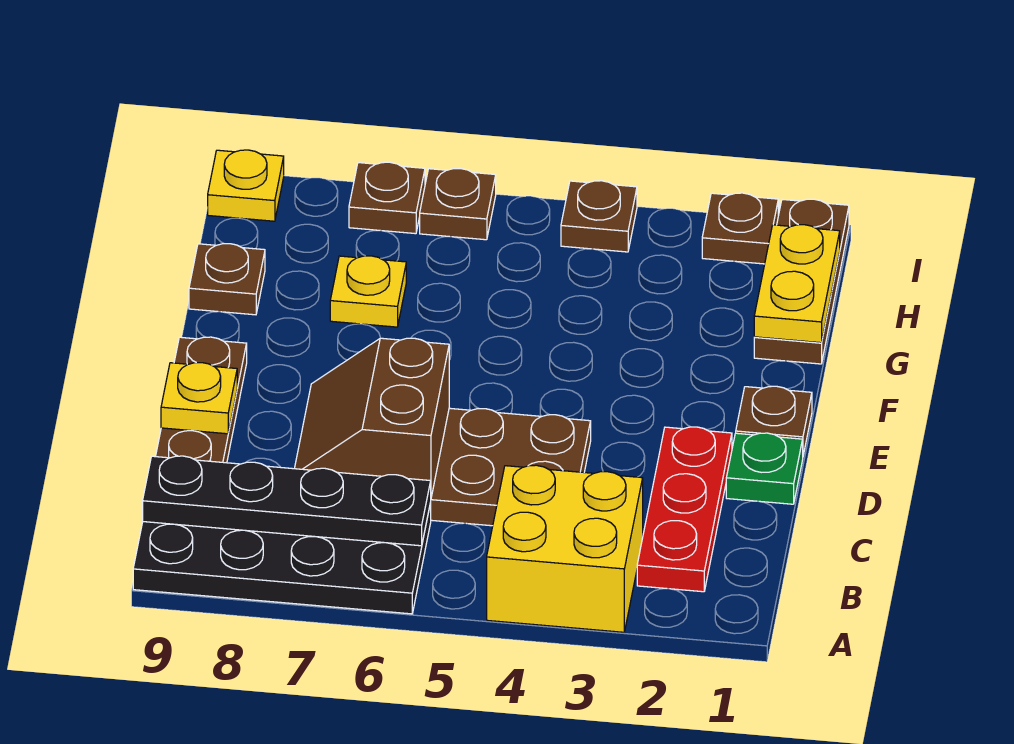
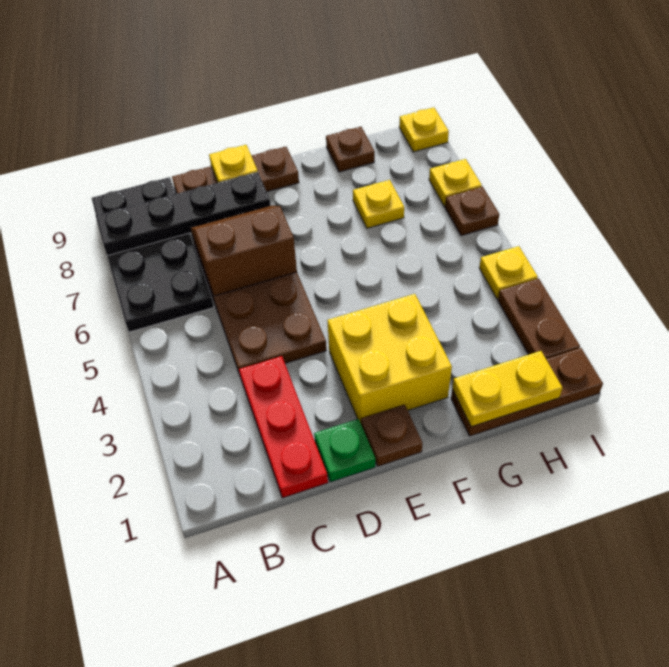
yellow 2x2 brick [487,465,643,632] -> yellow 2x2 brick moved to [327,294,452,423]
red 1x3 plate [637,427,732,592] -> red 1x3 plate turned to [239,356,328,498]
black 1x4 plate [143,456,431,546] -> black 1x4 plate turned to [96,172,270,256]
brown 1x1 plate [702,193,778,264] -> brown 1x2 plate [498,278,580,359]
brown 1x1 plate [561,181,637,252] -> yellow 1x1 plate [479,246,538,299]
brown 1x1 plate [349,162,425,234] -> yellow 1x1 plate [429,159,482,206]

